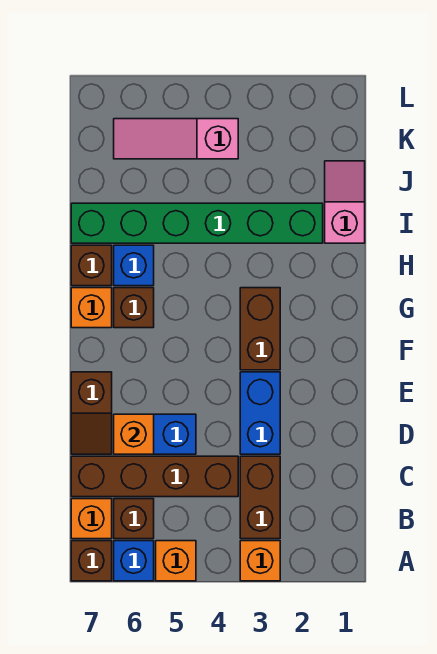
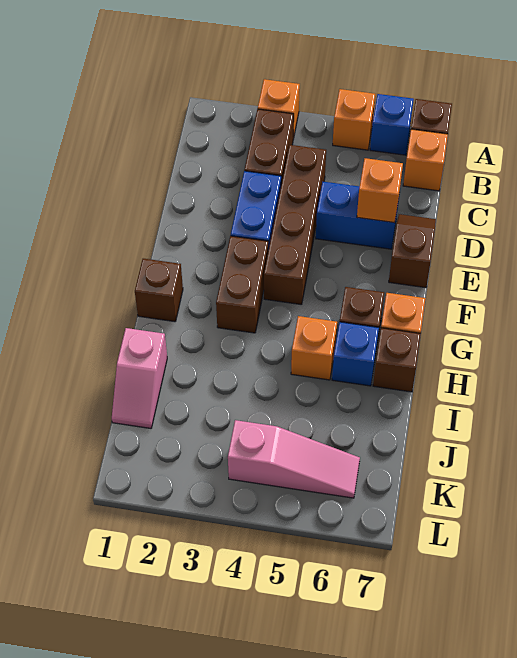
brown 1x1 brick [114,499,154,539] -> brown 1x1 brick moved to [135,259,183,322]
brown 1x4 brick [71,456,238,497] -> brown 1x4 brick turned to [264,145,326,305]
none -> orange 1x1 brick [291,316,337,380]
green 1x6 brick [71,203,323,243] -> none

